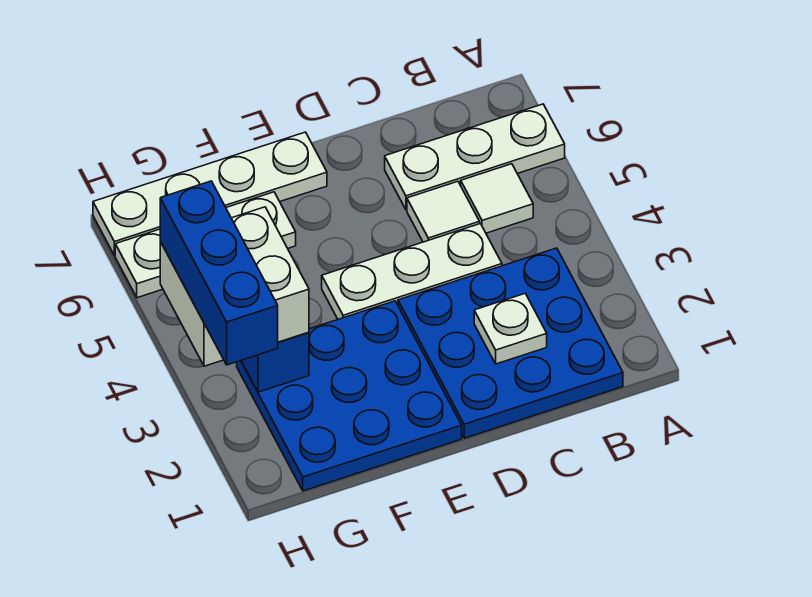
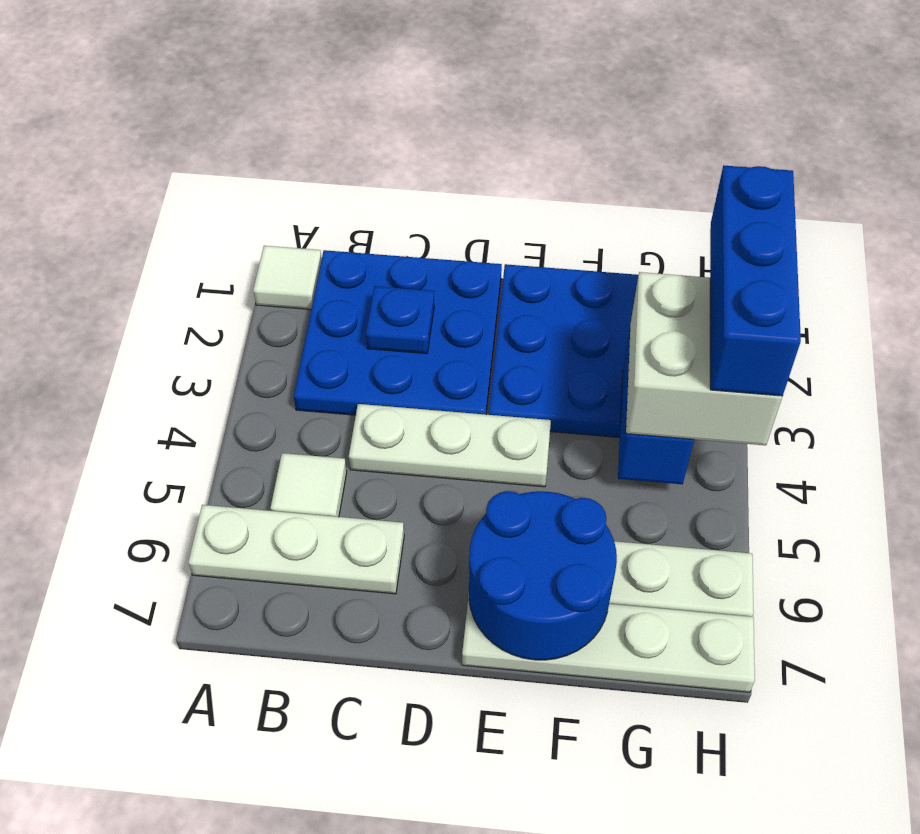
white 1x1 plate [474,294,547,364] -> blue 1x1 plate [366,286,434,354]
white 1x1 tile [407,181,480,242] -> white 1x1 tile moved to [253,246,322,309]
none -> blue 2x2 round brick [469,491,617,660]

